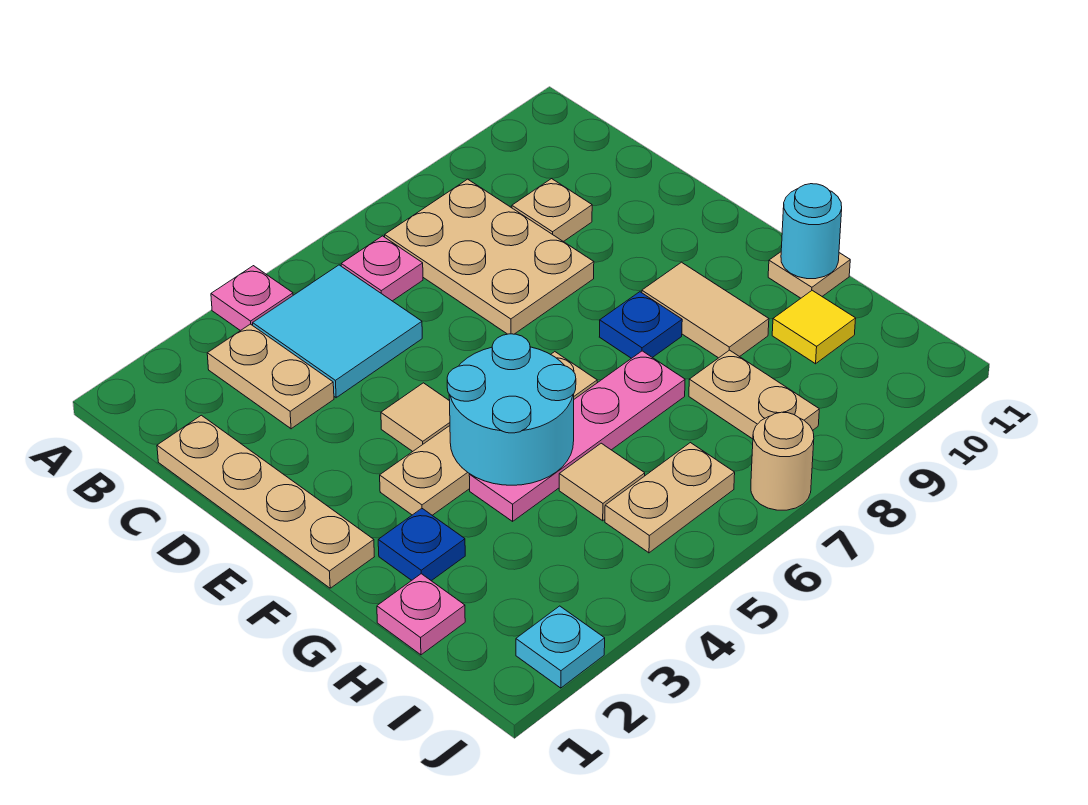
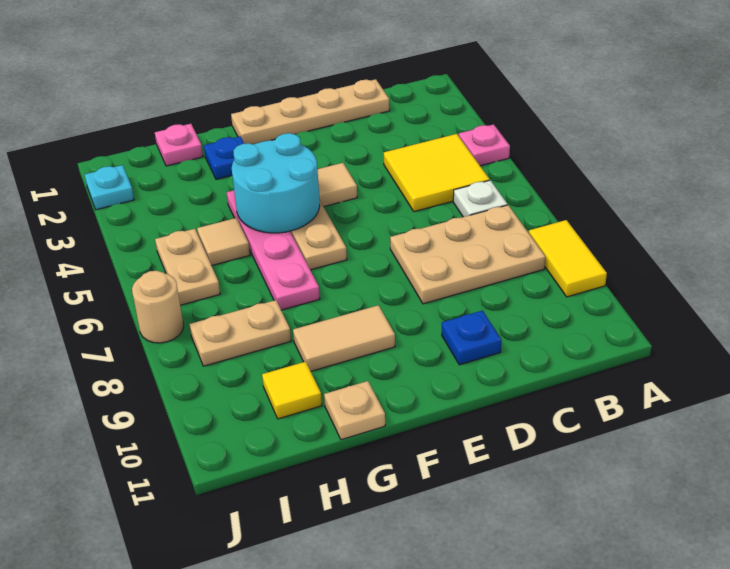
none -> yellow 1x2 tile [529,220,607,297]
tan 1x2 plate [207,324,334,429] -> none
cyan 2x2 tile [253,265,422,398] -> yellow 2x2 tile [384,134,490,212]
pink 1x1 plate [341,236,423,301] -> white 1x1 plate [453,180,507,217]
tan 1x1 plate [512,179,592,242] -> none
blue 1x1 plate [600,292,682,358] -> blue 1x1 plate moved to [442,311,501,365]
cyan 1x1 round brick [781,184,842,279] -> none

